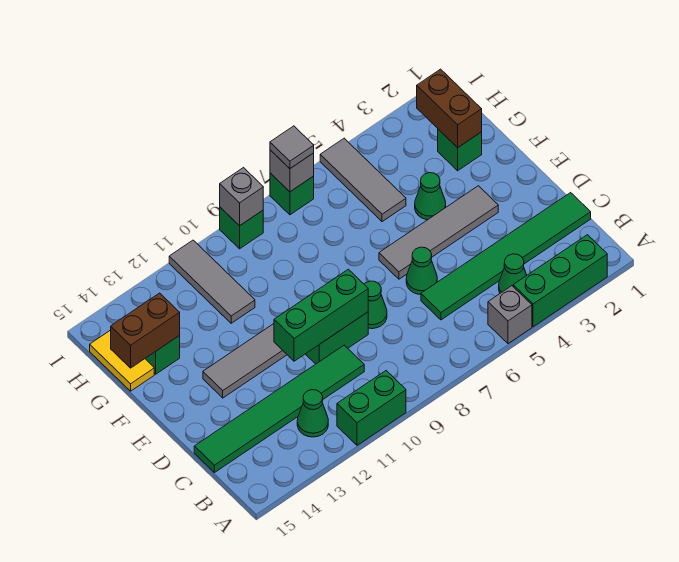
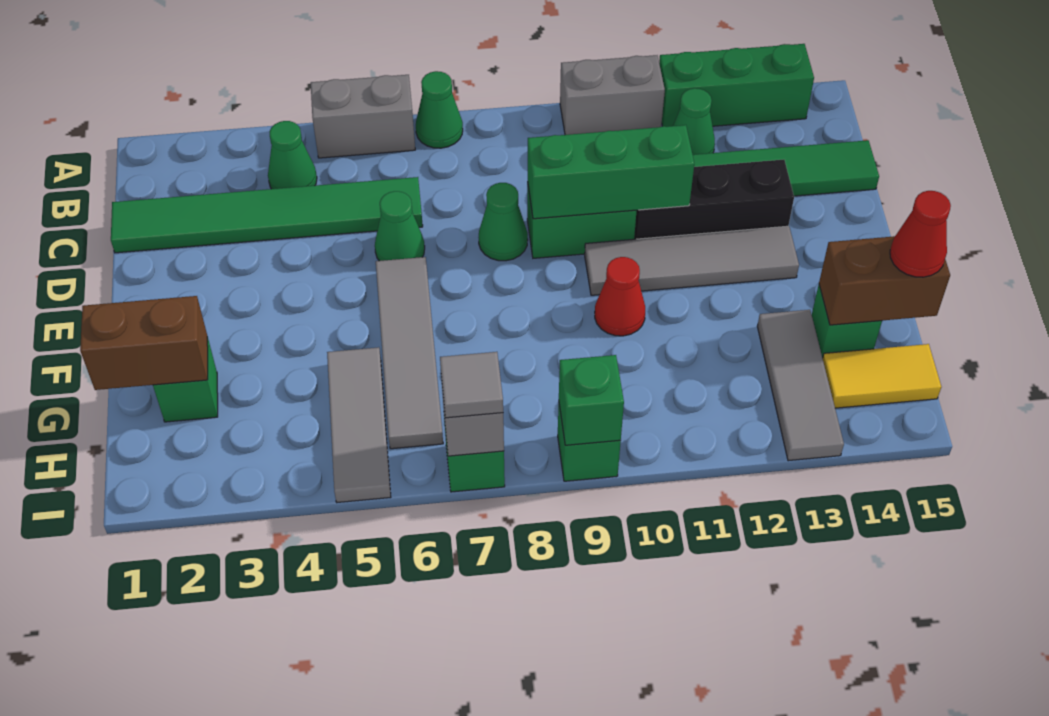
green 1x3 brick [513,235,607,327] -> green 1x3 brick moved to [659,44,814,127]
grey 1x1 brick [488,286,532,344] -> grey 1x2 brick [311,75,415,158]
green 1x2 brick [337,371,406,445] -> grey 1x2 brick [560,55,665,135]
none -> black 1x3 brick [634,160,794,239]
grey 1x4 tile [379,186,498,279] -> grey 1x4 tile turned to [376,257,443,449]
green 1x1 cone [415,173,446,220] -> green 1x1 cone moved to [416,71,463,148]
none -> red 1x1 cone [595,257,645,336]
brown 1x2 brick [417,69,482,148] -> brown 1x2 brick turned to [80,296,208,390]
grey 1x3 tile [169,240,255,323] -> grey 1x3 tile moved to [757,310,844,461]
yellow 1x2 tile [90,330,154,391] -> yellow 1x2 tile turned to [823,344,941,408]
none -> red 1x1 cone [890,191,951,277]
grey 1x1 brick [220,168,263,226] -> green 1x1 brick [559,355,624,445]

